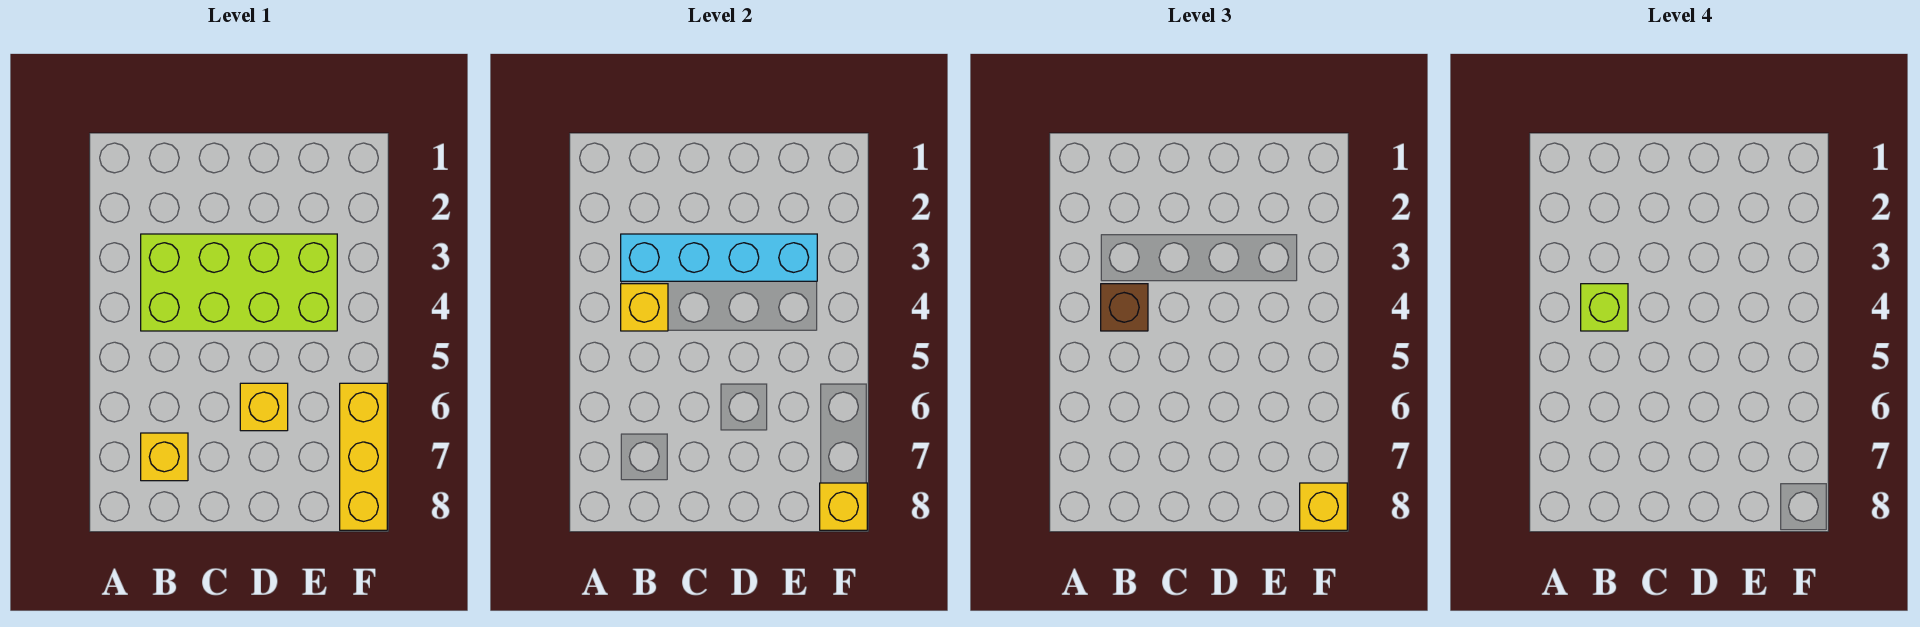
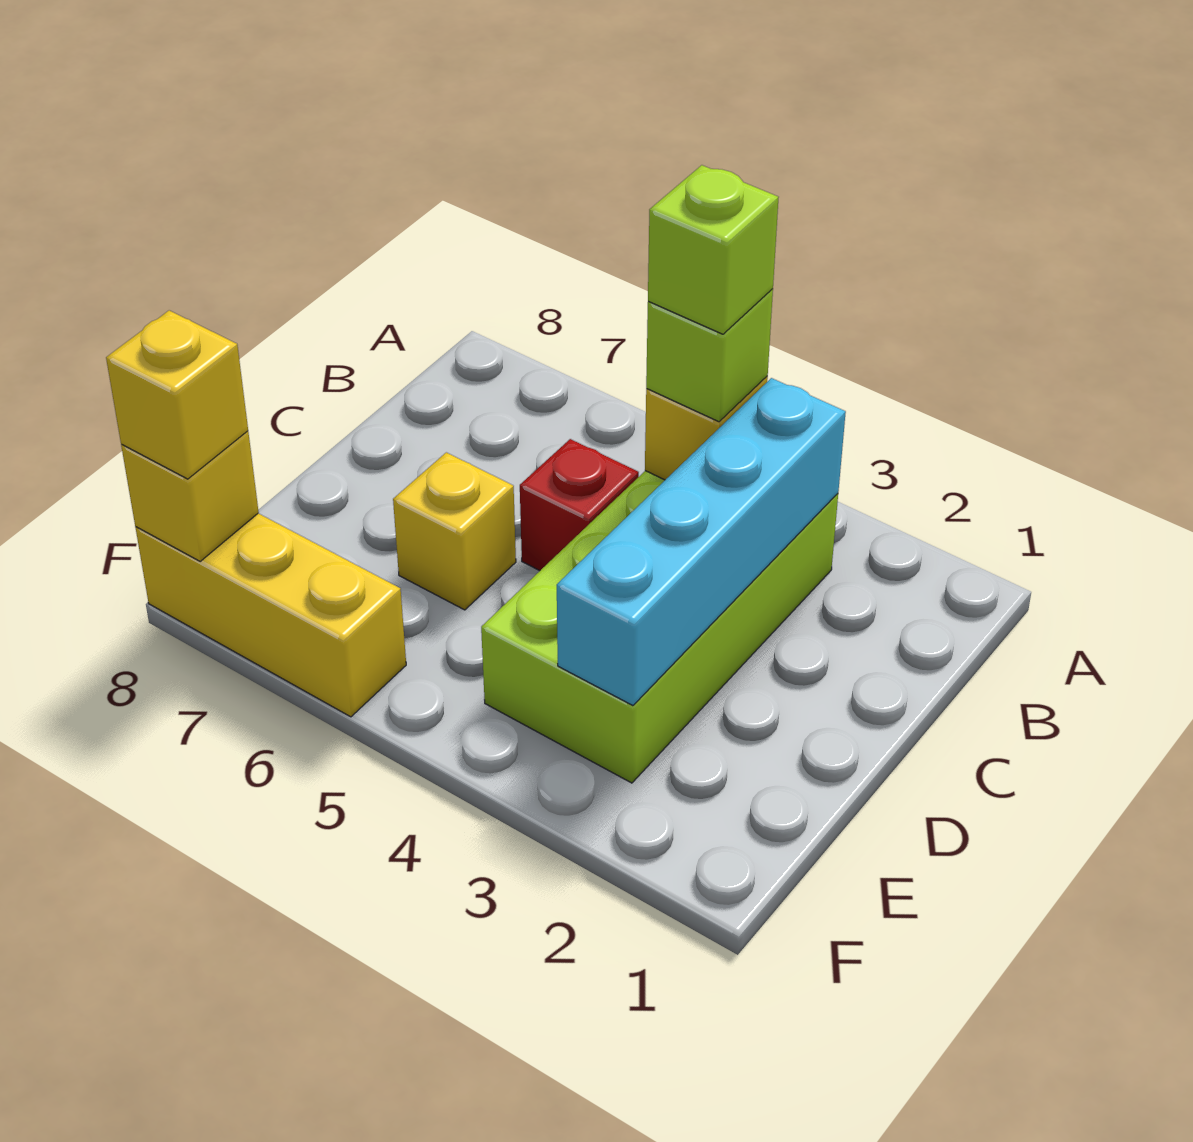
brown 1x1 brick [1101,284,1148,331] -> lime 1x1 brick [646,289,773,422]
yellow 1x1 brick [141,433,188,481] -> none
none -> red 1x1 brick [520,439,639,571]

